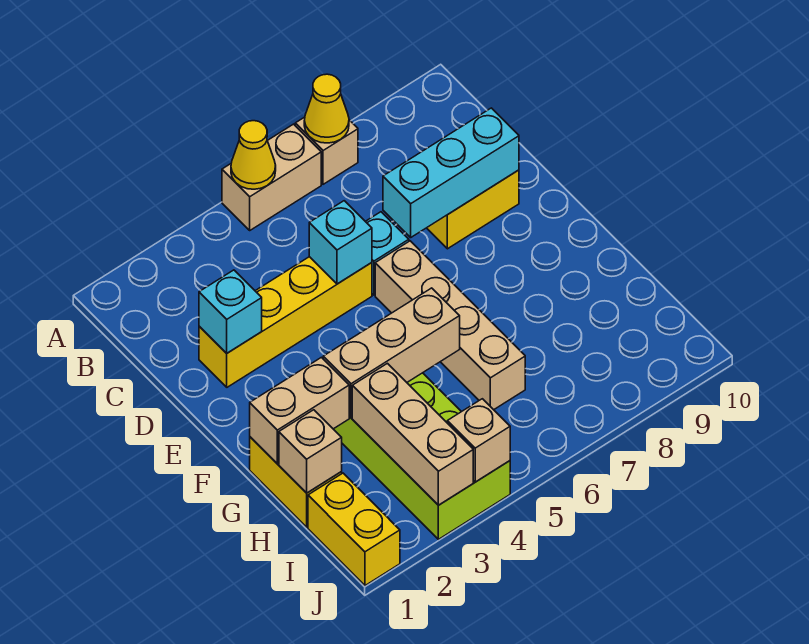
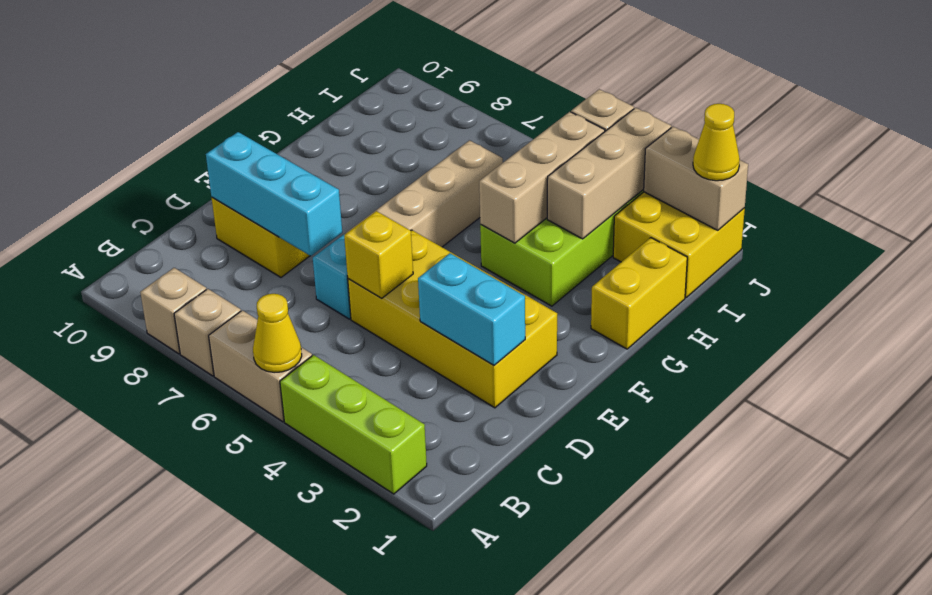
none -> lime 1x3 brick [280,355,427,494]
yellow 1x1 cone [304,74,349,143] -> yellow 1x1 cone moved to [693,104,740,181]
yellow 1x4 brick [199,257,372,387] -> yellow 2x4 brick [348,230,557,408]
cyan 1x1 brick [199,270,262,353] -> cyan 1x2 brick [418,253,525,365]
cyan 1x1 brick [309,201,372,284] -> yellow 1x1 brick [344,211,413,298]
tan 1x2 brick [250,357,349,464] -> tan 1x2 brick moved to [644,127,748,230]
tan 1x3 brick [323,288,460,418] -> tan 1x3 brick turned to [479,112,605,243]
tan 1x1 brick [279,410,342,493] -> tan 1x1 brick moved to [140,268,206,354]
yellow 1x2 brick [308,473,400,586] -> yellow 2x2 brick [613,192,745,297]

